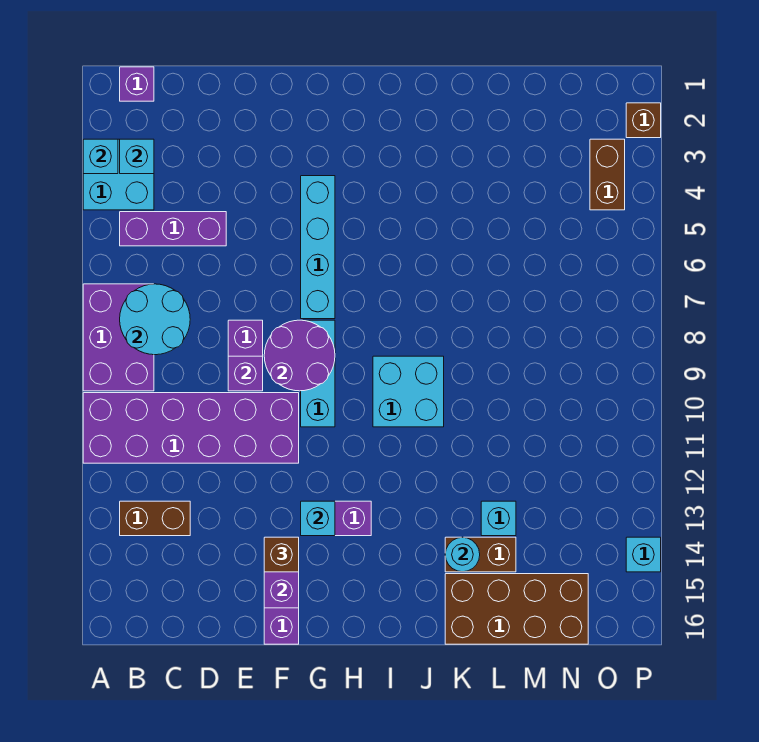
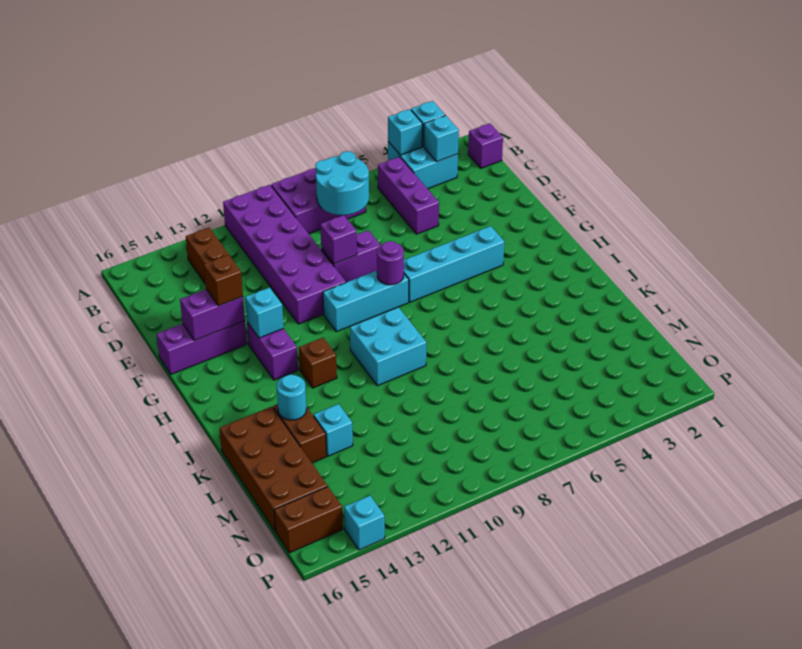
none -> cyan 1x1 brick [388,109,422,155]
purple 2x2 round brick [264,320,335,391] -> purple 1x1 round brick [377,241,404,285]
brown 1x2 brick [590,139,625,210] -> brown 1x2 brick moved to [274,486,343,553]
brown 1x1 brick [626,103,661,138] -> brown 1x1 brick moved to [299,338,337,388]

